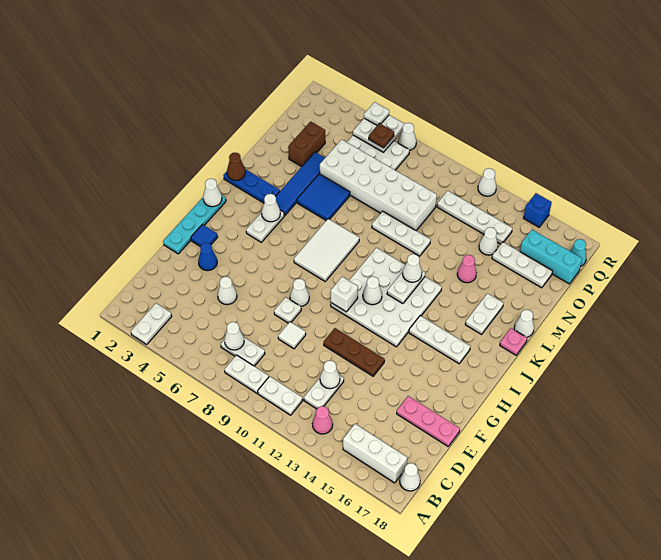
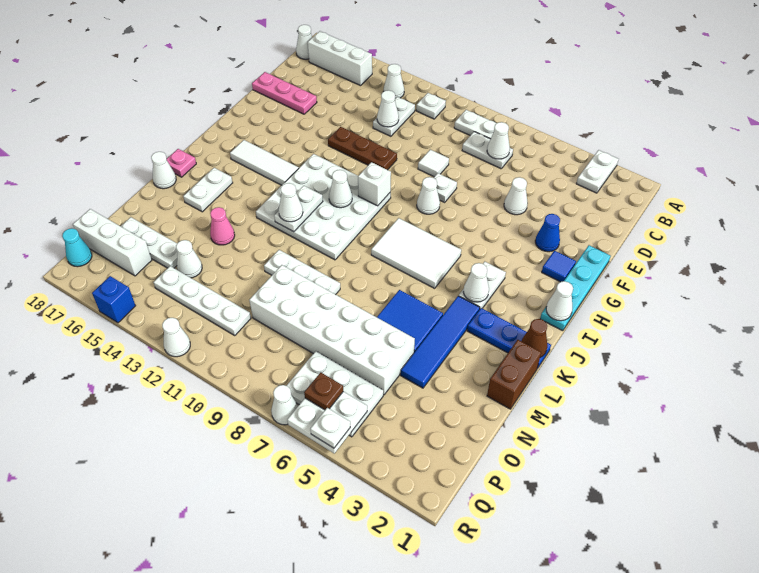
white 1x2 plate [258,376,303,415] -> white 1x1 plate [416,93,446,119]
pink 1x1 cone [313,406,333,434] -> white 1x1 cone [384,64,404,99]
white 2x3 tile [294,219,359,281] -> white 2x3 tile turned to [371,218,461,288]
white 1x3 plate [409,316,470,364] -> white 1x3 tile [230,140,299,185]
brown 1x2 brick [288,121,325,167] -> brown 1x2 brick moved to [487,340,541,409]
cyan 1x3 brick [520,230,582,284] -> white 1x3 brick [73,209,152,276]

